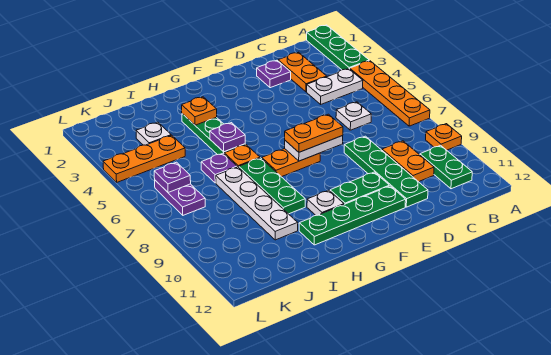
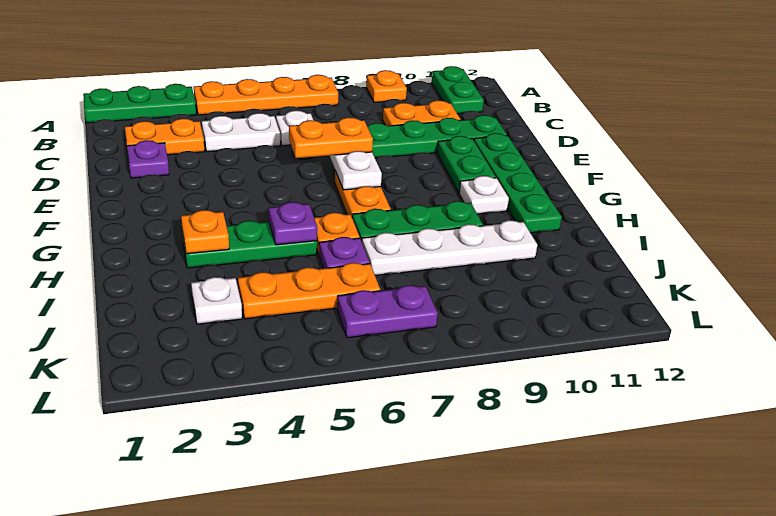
white 1x2 plate [307,69,363,104] -> white 1x2 plate turned to [202,113,280,152]
green 1x2 plate [420,145,472,189] -> green 1x2 plate turned to [432,66,484,114]
orange 1x2 plate [285,114,343,152] -> orange 1x2 plate turned to [289,117,373,158]
orange 1x3 plate [103,135,185,182] -> orange 1x3 plate turned to [238,263,380,319]
purple 1x1 plate [154,162,191,193] -> none

